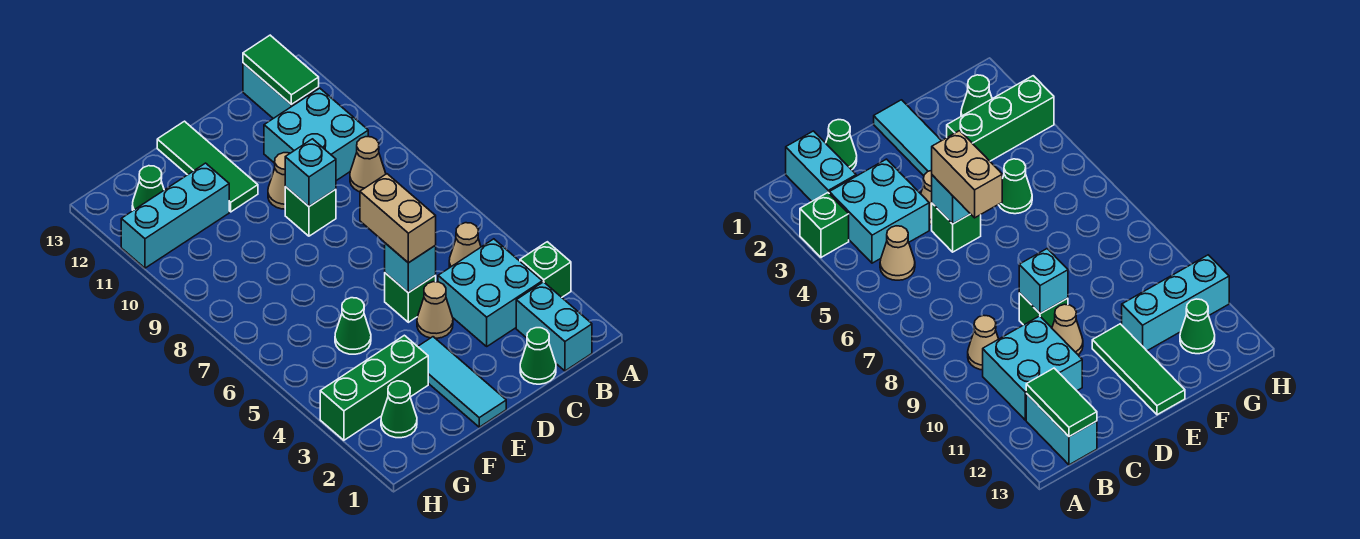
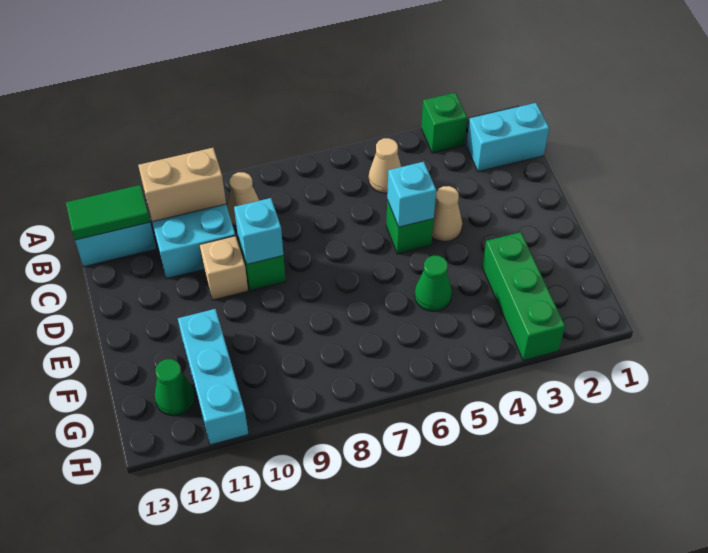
cyan 2x2 brick [438,239,542,346] -> none
green 1x1 cone [520,328,556,384] -> none
tan 1x2 brick [360,174,436,263] -> tan 1x2 brick moved to [138,148,226,222]
tan 1x1 cone [268,153,290,209] -> tan 1x1 brick [200,236,248,300]
cyan 1x3 tile [418,337,506,427] -> none
green 1x3 tile [157,121,258,212] -> none
green 1x1 cone [381,381,417,438] -> none

